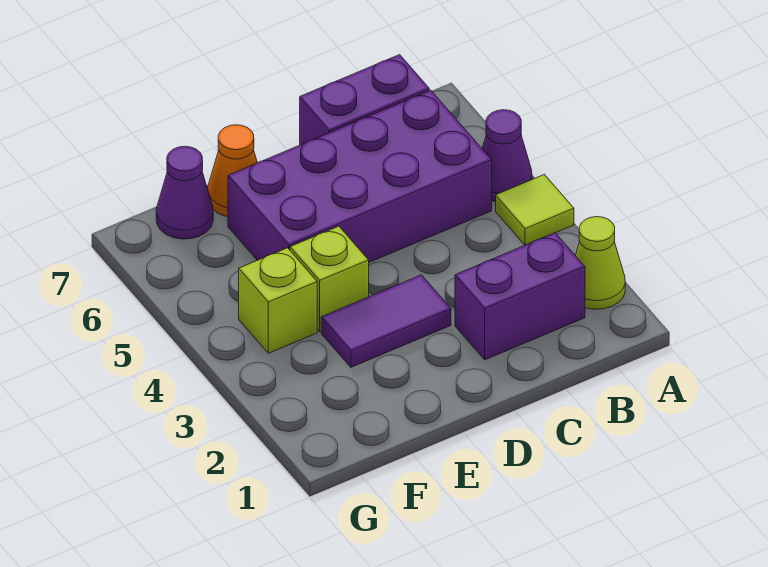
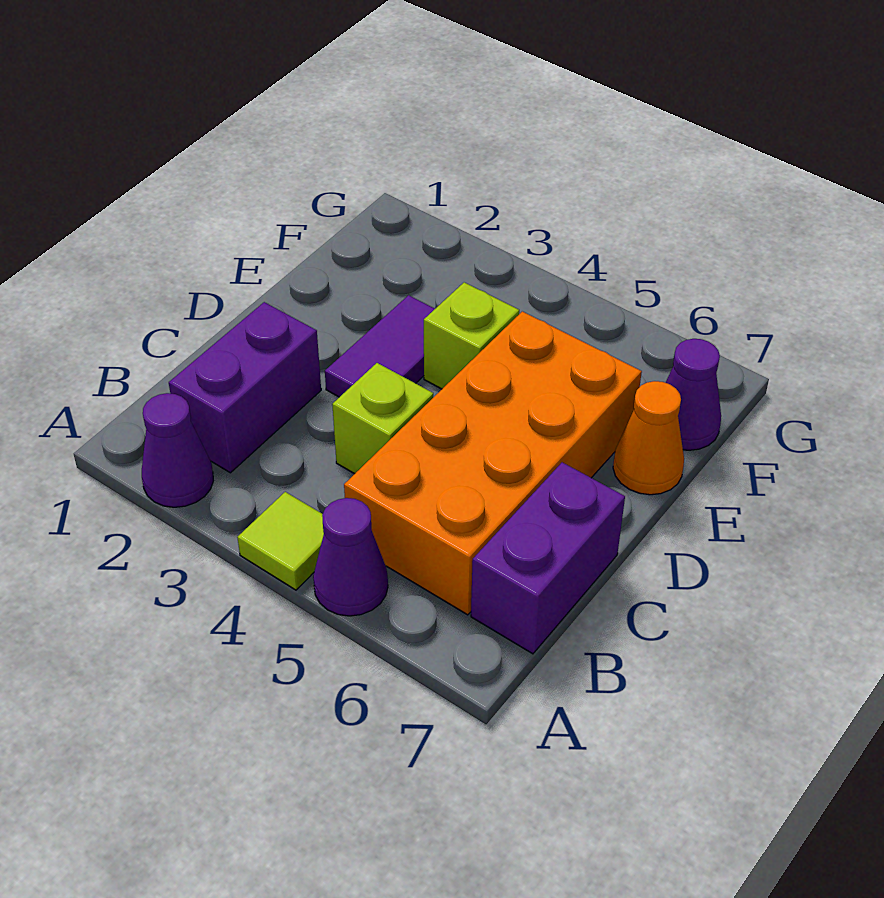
lime 1x1 cone [575,217,625,309] -> purple 1x1 cone [142,393,214,507]
purple 2x4 brick [228,90,492,262] -> orange 2x4 brick [344,311,642,615]
lime 1x1 brick [239,248,317,353] -> lime 1x1 brick moved to [332,363,433,474]

